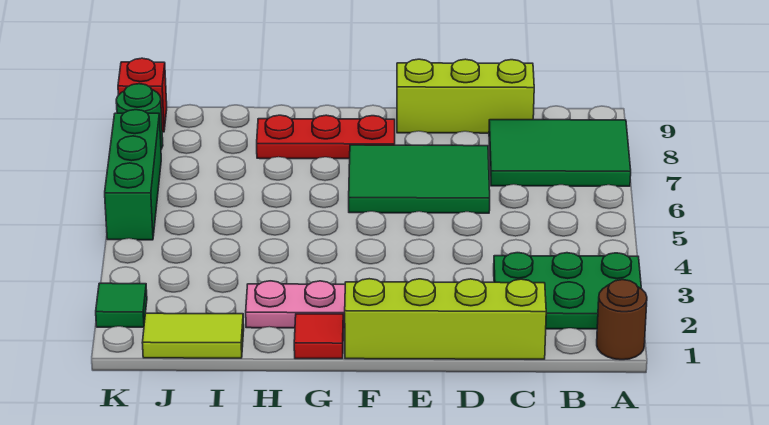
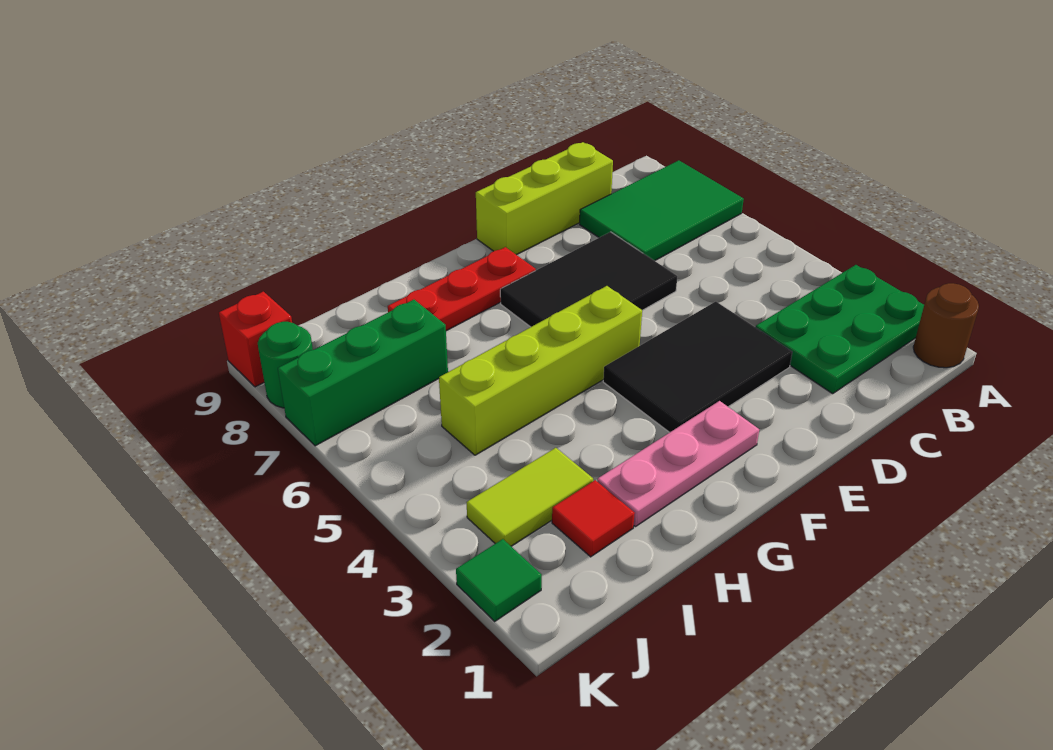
lime 1x4 brick [345,279,546,359] -> lime 1x4 brick moved to [439,286,642,455]
none -> black 2x3 tile [603,302,792,432]
green 2x3 tile [349,145,490,213] -> black 2x3 tile [500,232,677,327]
red 1x1 tile [294,314,343,359] -> red 1x1 tile moved to [552,480,635,557]
lime 1x2 tile [142,313,244,358] -> lime 1x2 tile moved to [467,448,593,546]
green 1x3 brick [105,110,161,240] -> green 1x3 brick turned to [278,300,448,446]

